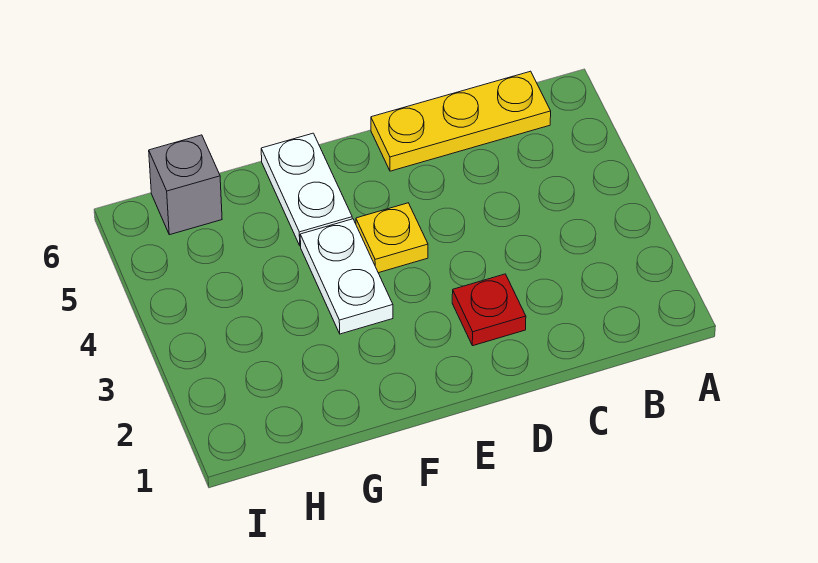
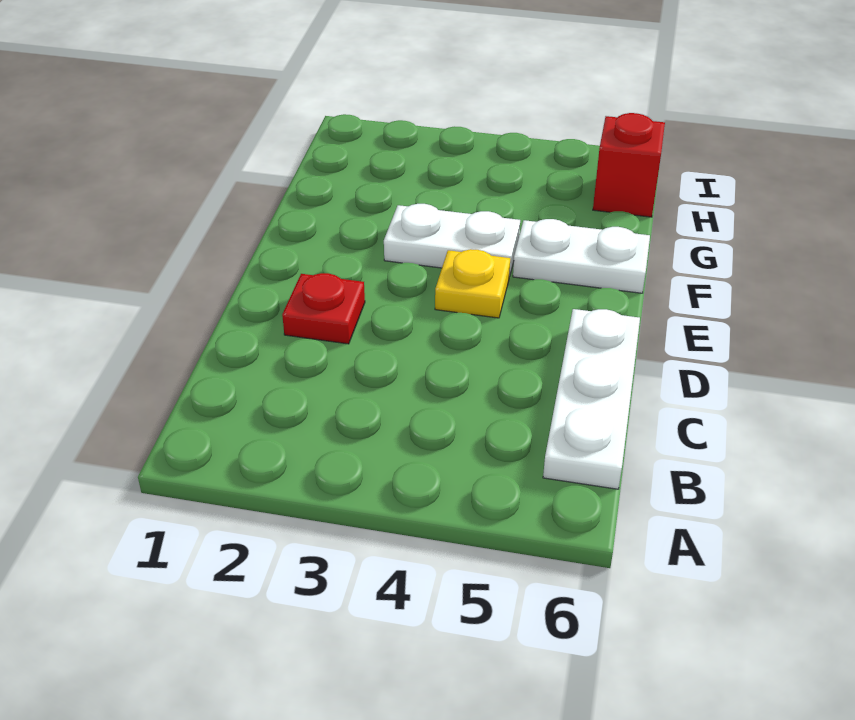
yellow 1x3 plate [371,71,551,171] -> white 1x3 plate [543,309,640,489]
grey 1x1 brick [149,135,222,235] -> red 1x1 brick [593,113,665,217]

